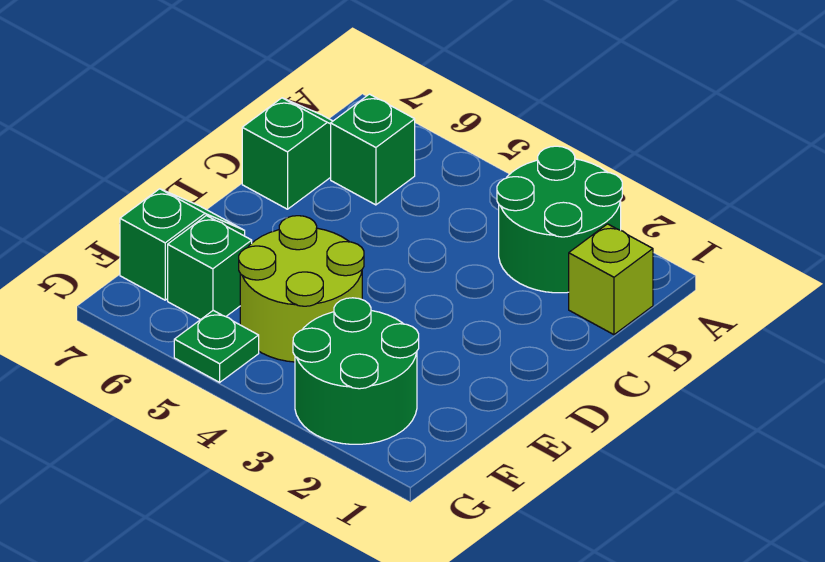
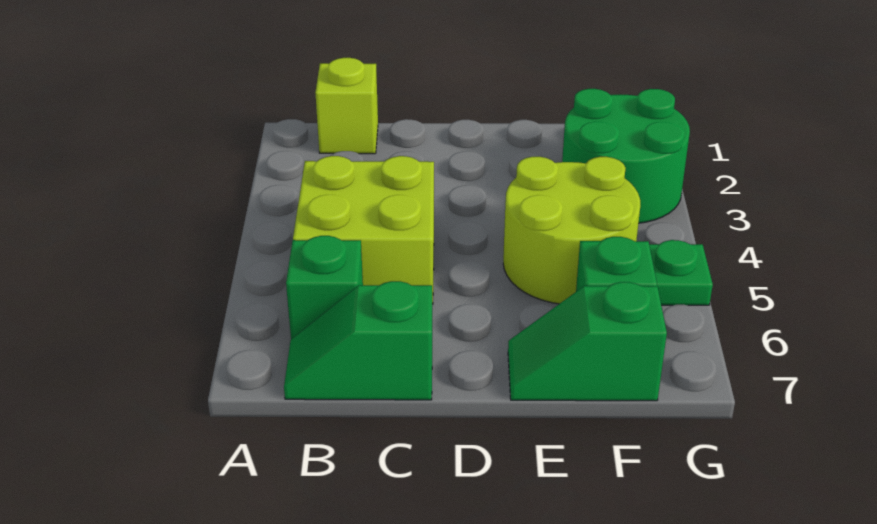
green 2x2 round brick [497,146,622,293] -> none
none -> lime 2x2 brick [293,156,434,304]

